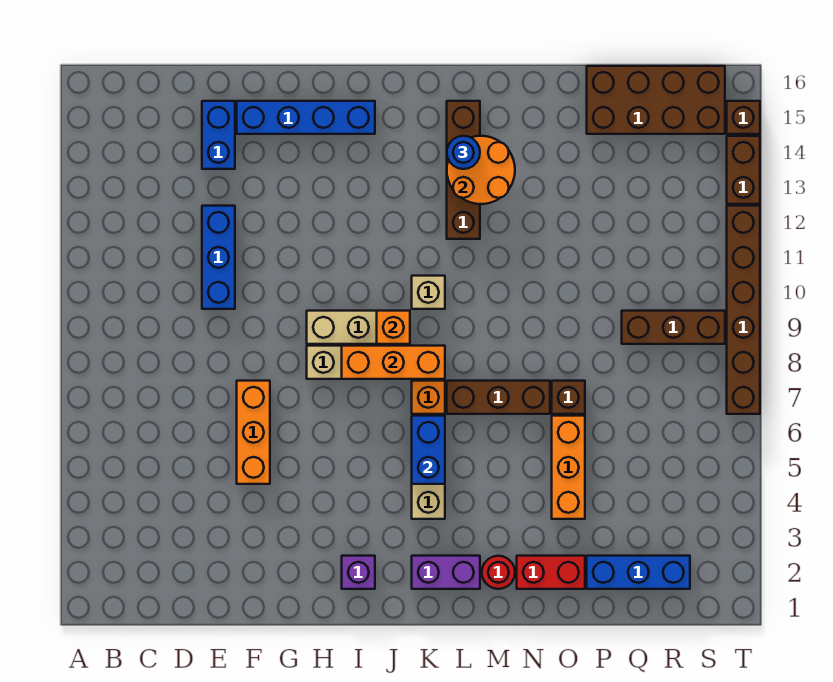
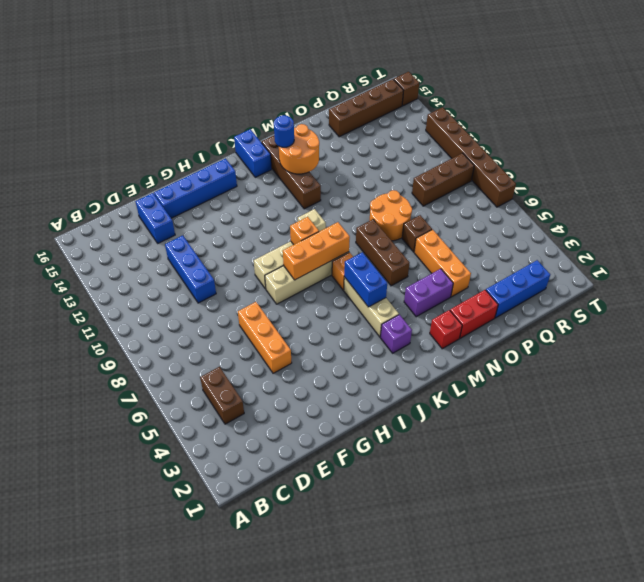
purple 1x1 brick [342,556,375,589] -> purple 1x1 brick moved to [381,315,412,353]
purple 1x2 brick [412,556,480,589] -> purple 1x2 brick moved to [404,269,453,317]
none -> blue 1x2 brick [234,129,272,177]
brown 1x3 brick [447,381,550,414] -> brown 1x3 brick turned to [356,219,409,286]
red 1x1 round brick [482,556,515,589] -> red 1x1 brick [430,310,462,349]
none -> orange 2x2 round brick [370,190,412,241]
brown 2x4 brick [587,66,725,134] -> brown 1x4 brick [329,79,403,137]
brown 1x2 brick [727,136,760,204] -> brown 1x2 brick moved to [200,367,244,424]

